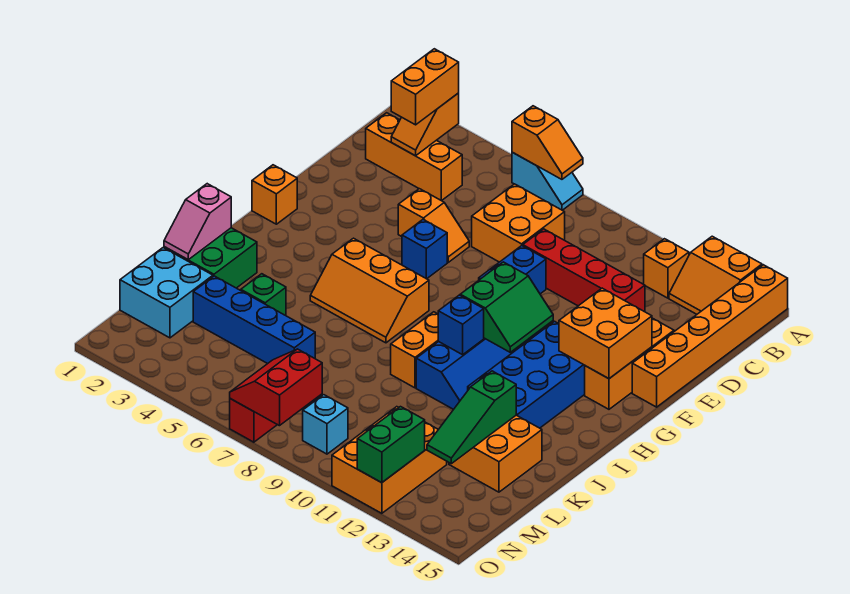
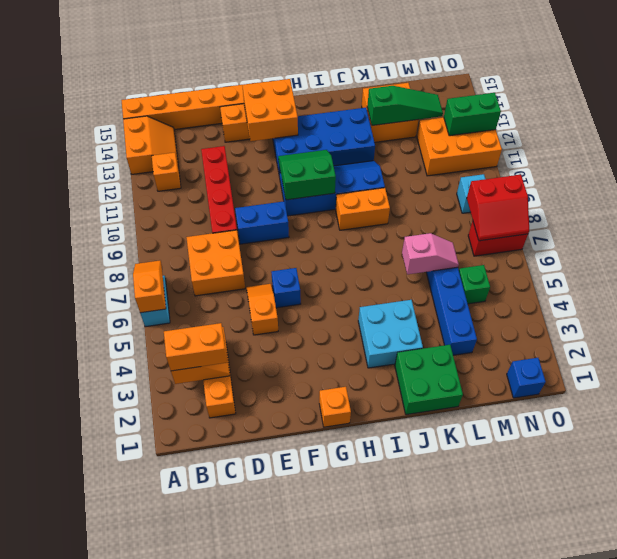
orange 2x3 slope [310,238,429,343] -> none
blue 1x1 brick [438,295,484,355] -> blue 1x1 brick moved to [507,358,546,398]
pink 1x2 slope [164,184,231,260] -> pink 1x2 slope moved to [402,233,459,275]
green 1x1 brick [241,274,286,316] -> green 1x1 brick moved to [459,265,490,304]
cyan 2x2 brick [120,248,213,338] -> cyan 2x2 brick moved to [358,300,423,368]

